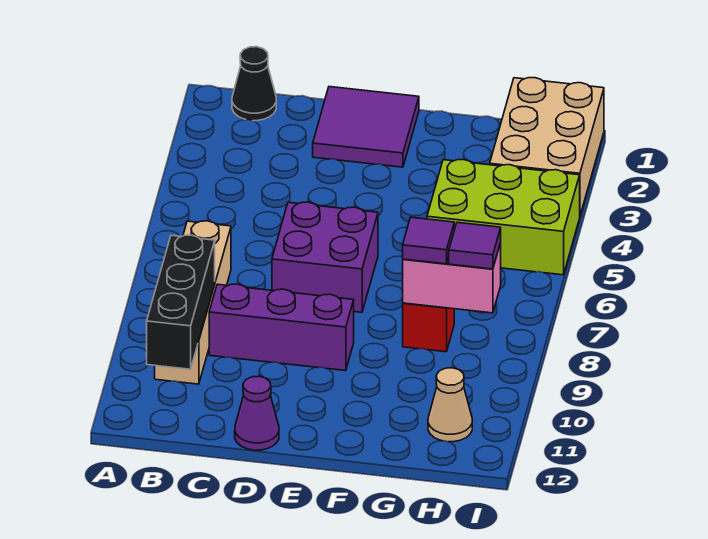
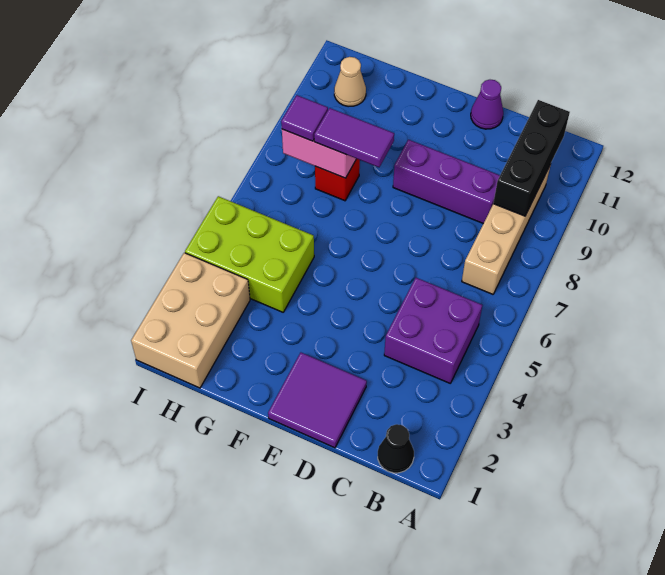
purple 2x2 brick [272,202,378,312] -> purple 2x2 brick moved to [384,278,482,383]
purple 1x1 tile [403,217,454,264] -> purple 1x2 tile [314,108,394,167]

